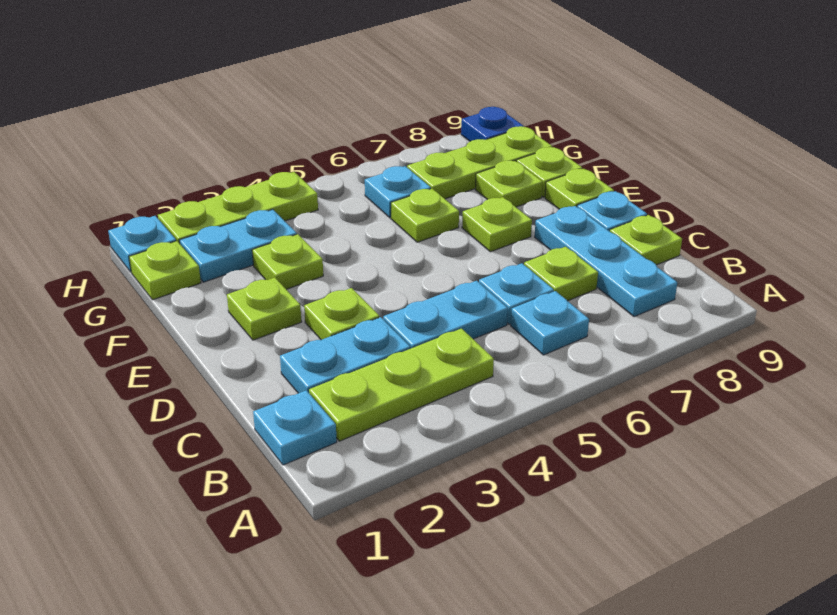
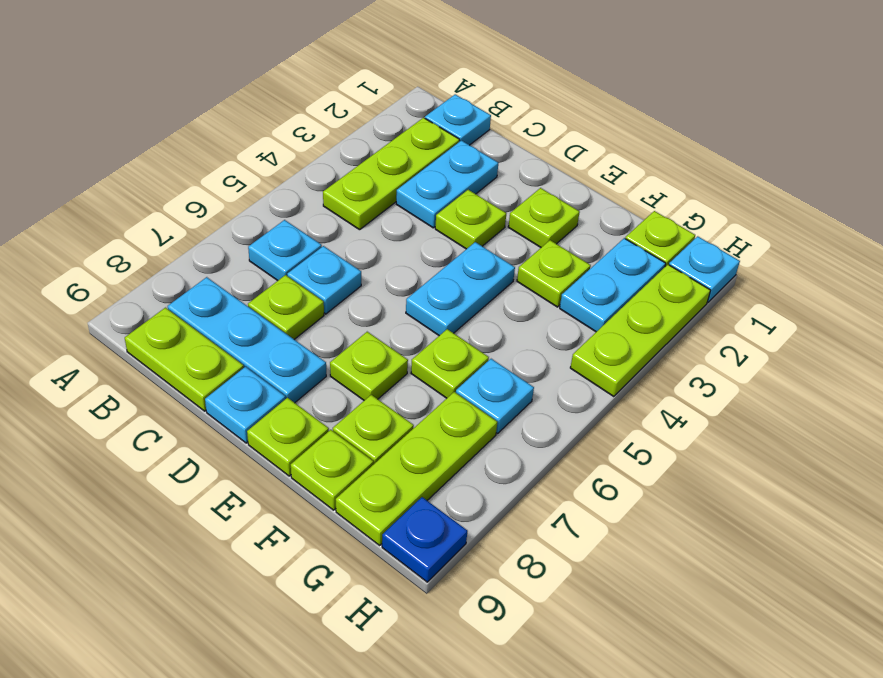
cyan 1x2 plate [383,281,508,349] -> cyan 1x2 plate moved to [406,242,515,336]
lime 1x1 plate [610,215,682,265] -> lime 1x2 plate [125,308,244,411]

